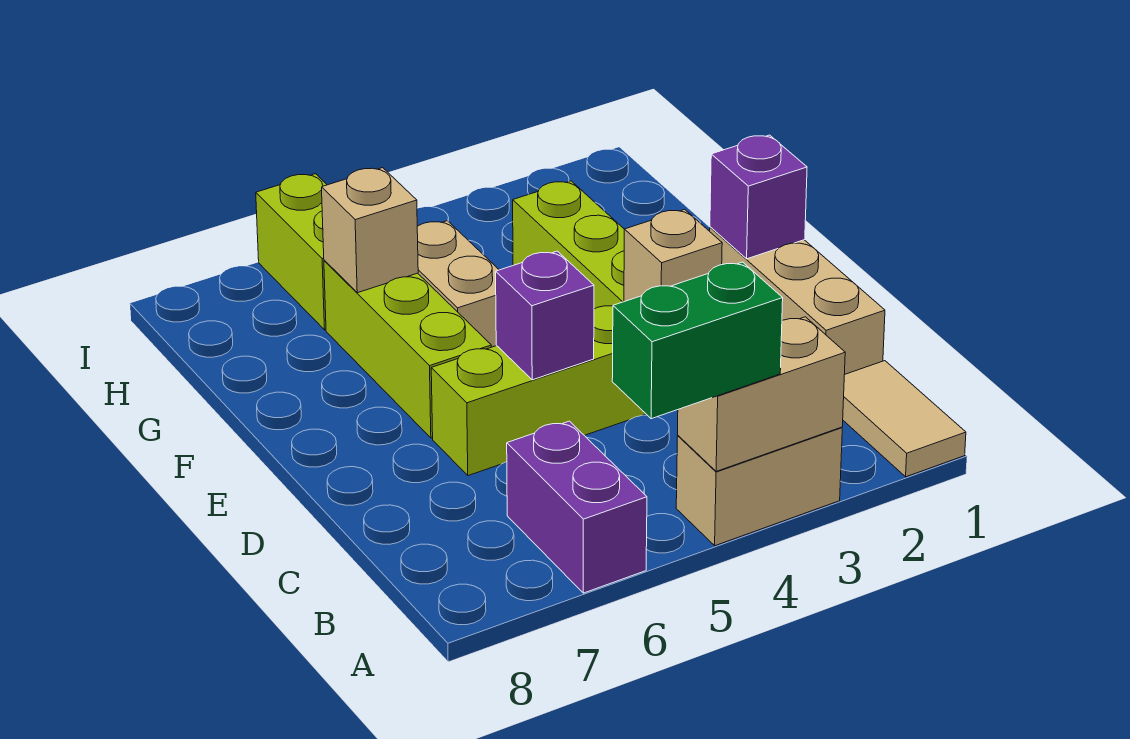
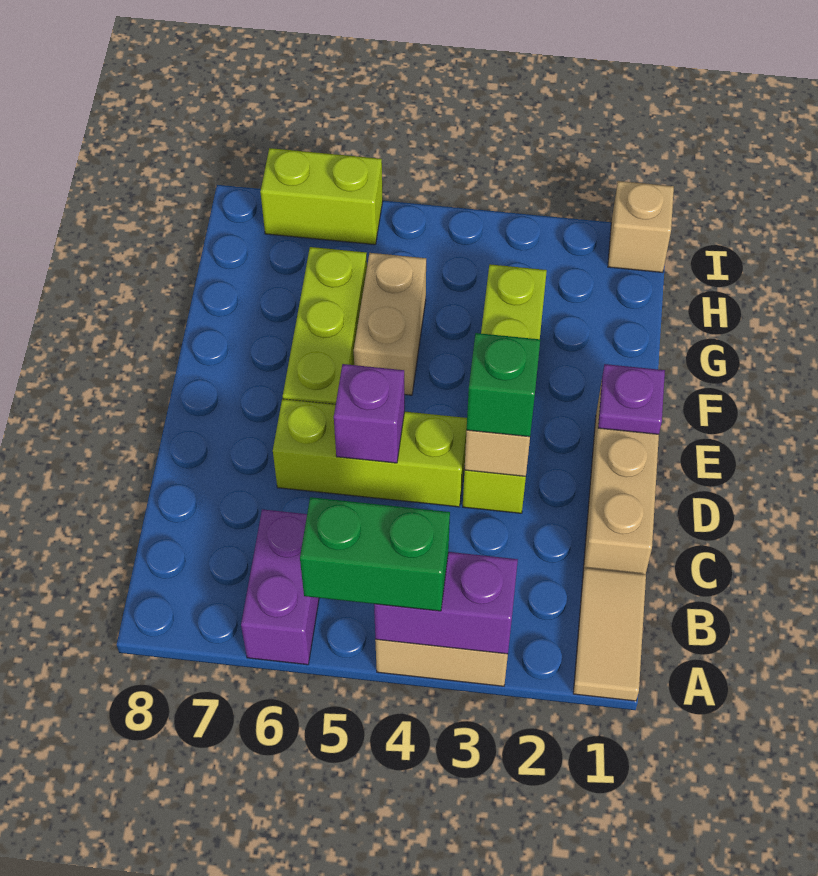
tan 1x2 brick [677,317,845,471] -> purple 1x2 brick [374,552,518,654]
none -> green 1x1 brick [467,333,540,437]
purple 1x1 brick [710,135,807,259] -> purple 1x1 plate [598,364,665,434]
tan 1x1 brick [322,168,418,293] -> tan 1x1 brick moved to [608,181,674,273]
lime 1x2 brick [256,174,327,330] -> lime 1x2 brick turned to [260,148,383,245]

